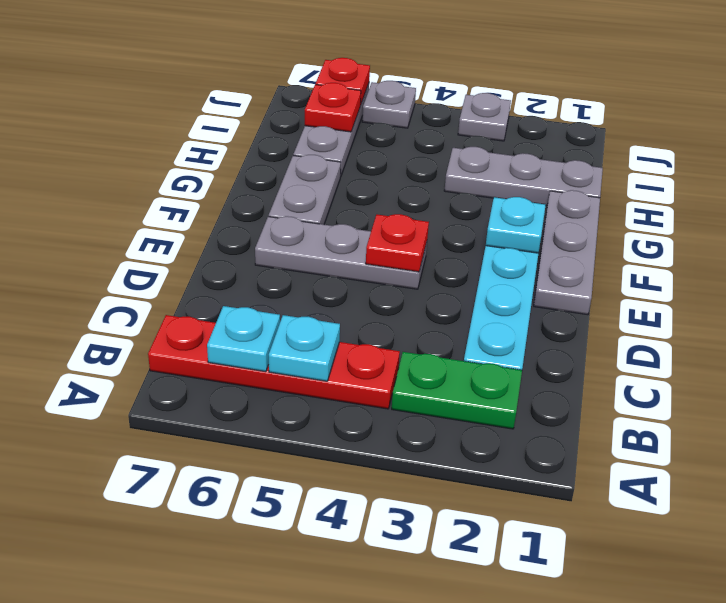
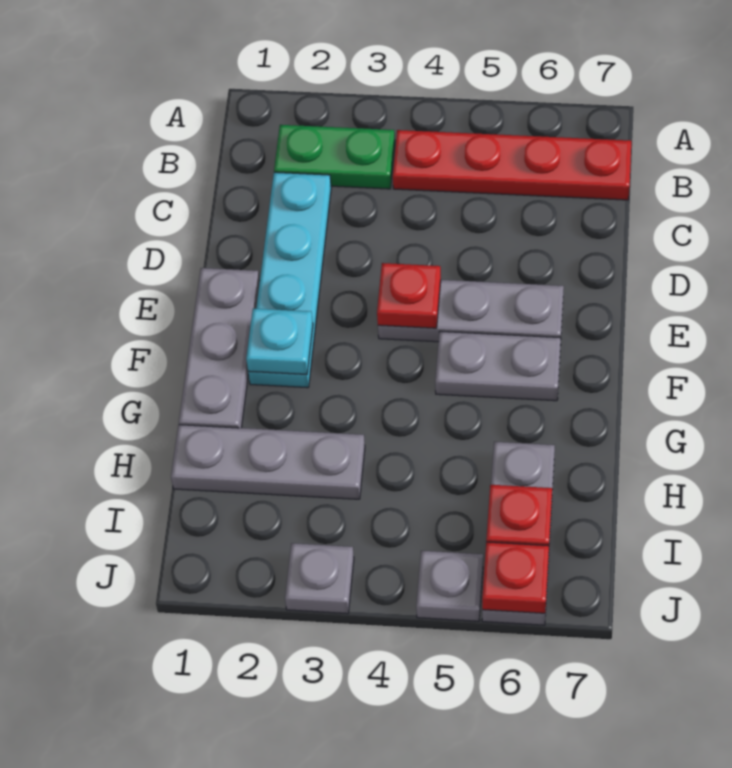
cyan 1x1 plate [269,315,340,381] -> none
cyan 1x1 plate [207,306,280,372] -> none
grey 1x2 plate [269,155,341,224] -> grey 1x2 plate turned to [435,331,561,401]

